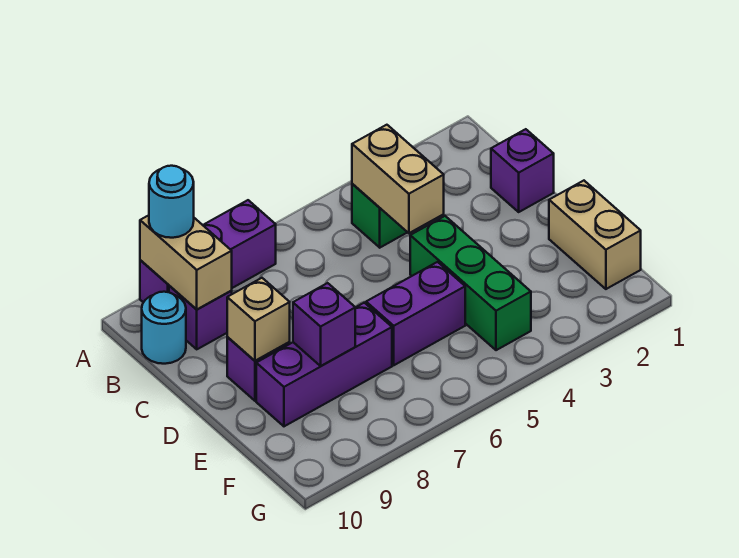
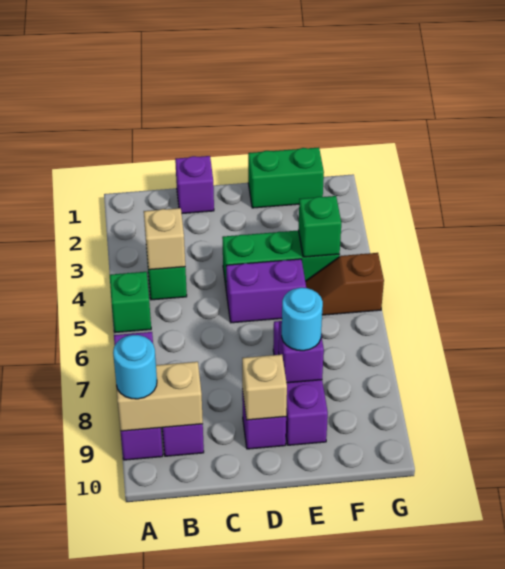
none -> green 1x1 brick [110,272,151,333]
tan 1x2 brick [352,125,444,233] -> tan 1x1 brick [144,208,185,270]
cyan 1x1 round brick [142,292,186,364] -> cyan 1x1 round brick moved to [282,288,323,351]
tan 1x2 brick [549,181,641,289] -> green 1x2 brick [248,147,324,208]
purple 1x2 brick [366,262,465,365] -> purple 1x2 brick turned to [226,259,306,323]
none -> green 1x1 brick [298,196,341,257]
none -> brown 1x2 slope [305,253,384,315]

